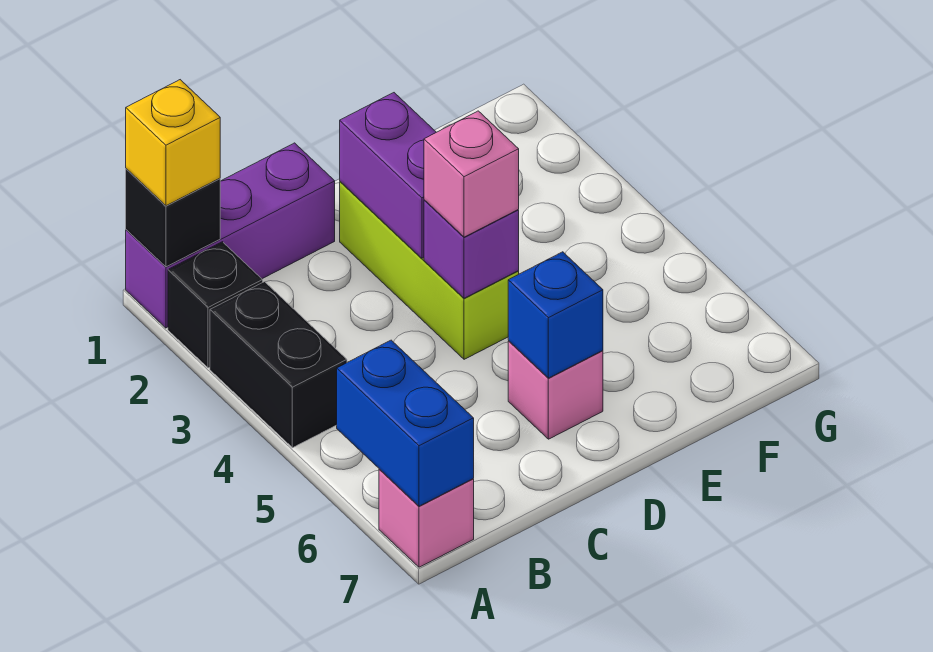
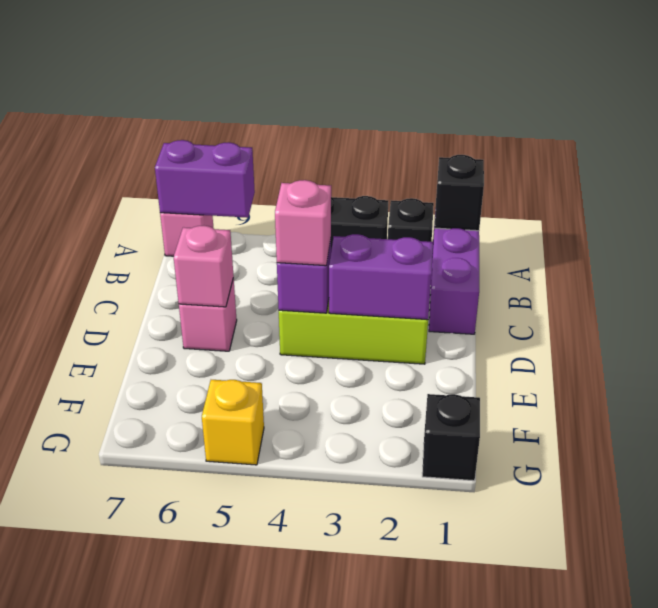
yellow 1x1 brick [126,80,220,206] -> yellow 1x1 brick moved to [202,380,264,465]
blue 1x2 brick [337,340,474,506] -> purple 1x2 brick [155,140,255,218]
blue 1x1 brick [508,252,603,378] -> pink 1x1 brick [174,226,234,307]
none -> black 1x1 brick [422,394,480,481]

